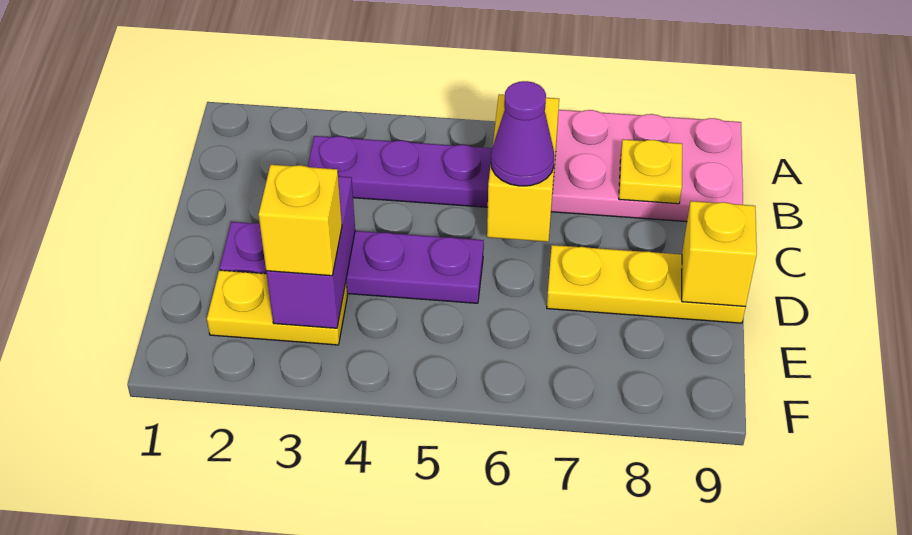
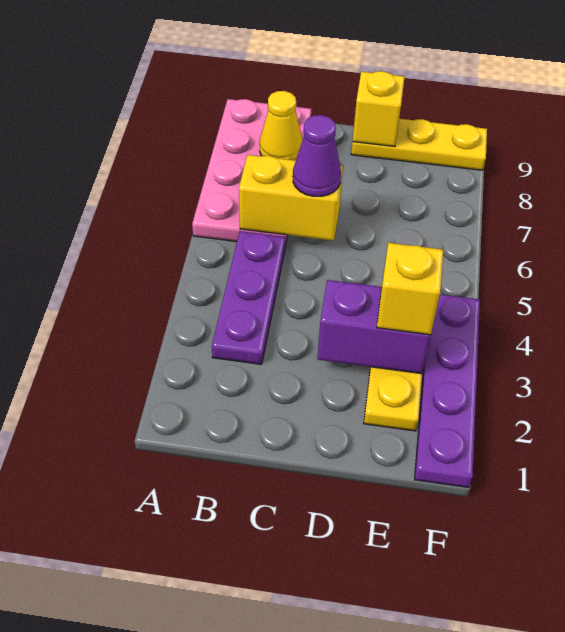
yellow 1x1 plate [619,139,682,204] -> yellow 1x1 cone [260,91,303,160]
purple 1x4 plate [220,222,484,303] -> purple 1x4 plate moved to [415,294,480,487]
yellow 1x3 plate [547,245,745,323] -> yellow 1x3 plate turned to [351,119,487,170]

